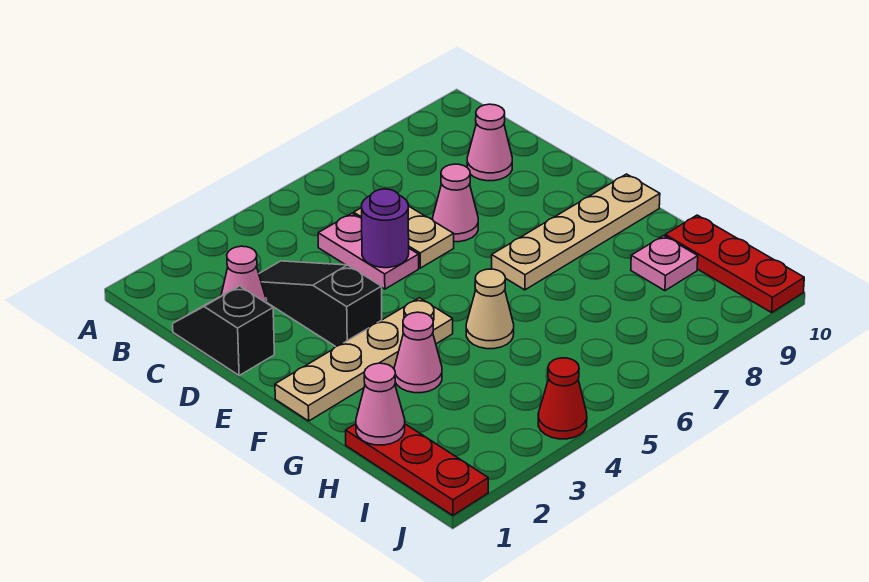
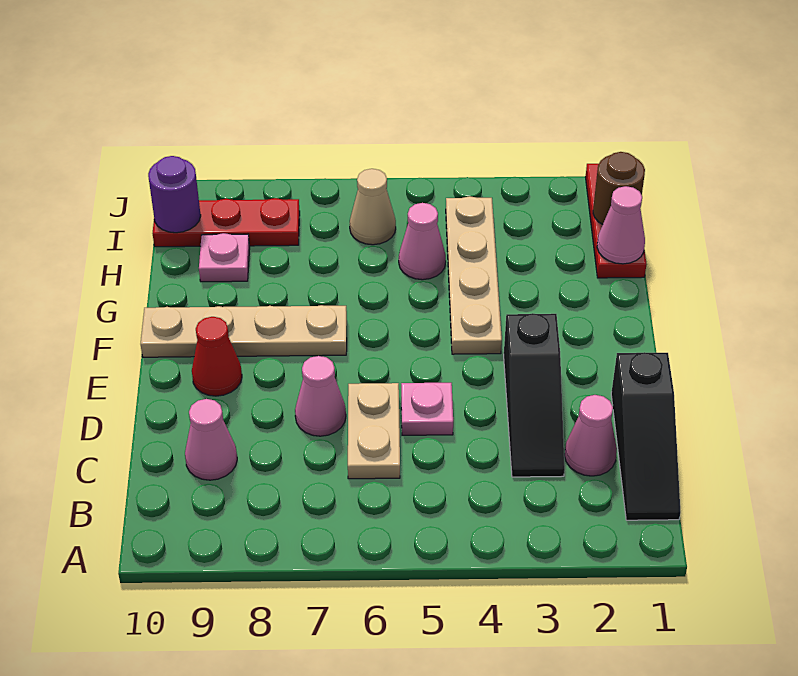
black 1x2 slope [173,286,274,376] -> black 1x3 slope [611,352,681,520]
pink 1x2 plate [318,213,419,289] -> pink 1x1 plate [401,383,453,435]
purple 1x1 round brick [362,189,409,268] -> purple 1x1 round brick moved to [148,156,201,233]
tan 1x4 plate [275,298,453,421] -> tan 1x4 plate turned to [446,196,502,354]
pink 1x1 cone [394,312,442,393] -> pink 1x1 cone moved to [399,203,446,280]
tan 1x1 cone [466,269,514,349] -> tan 1x1 cone moved to [350,169,396,245]
red 1x3 plate [665,215,804,313] -> red 1x3 plate turned to [153,198,300,247]
none -> brown 1x1 round brick [593,152,645,225]
red 1x1 cone [538,358,587,439] -> red 1x1 cone moved to [192,317,242,396]

